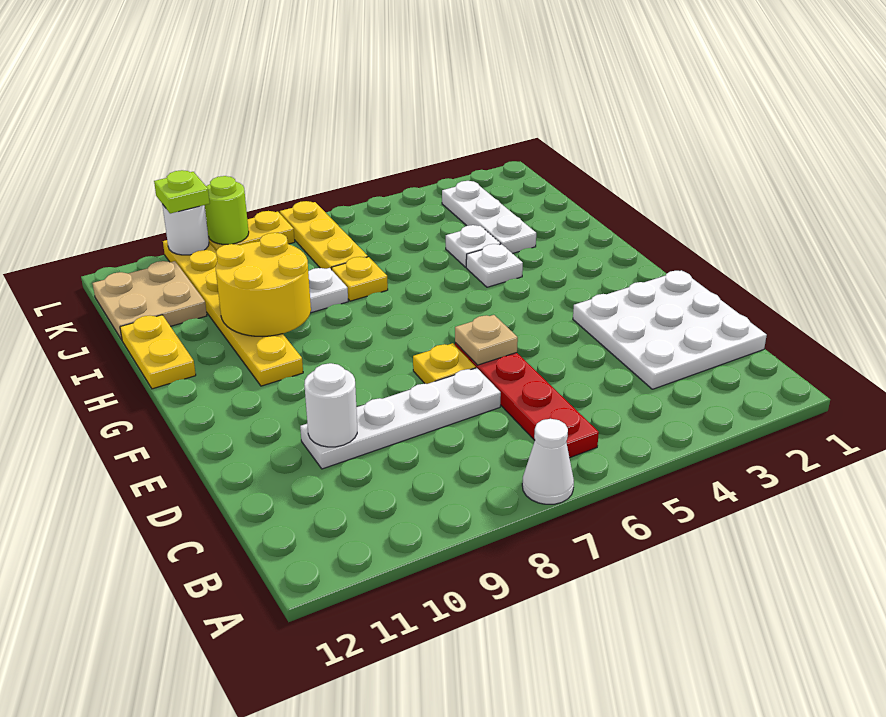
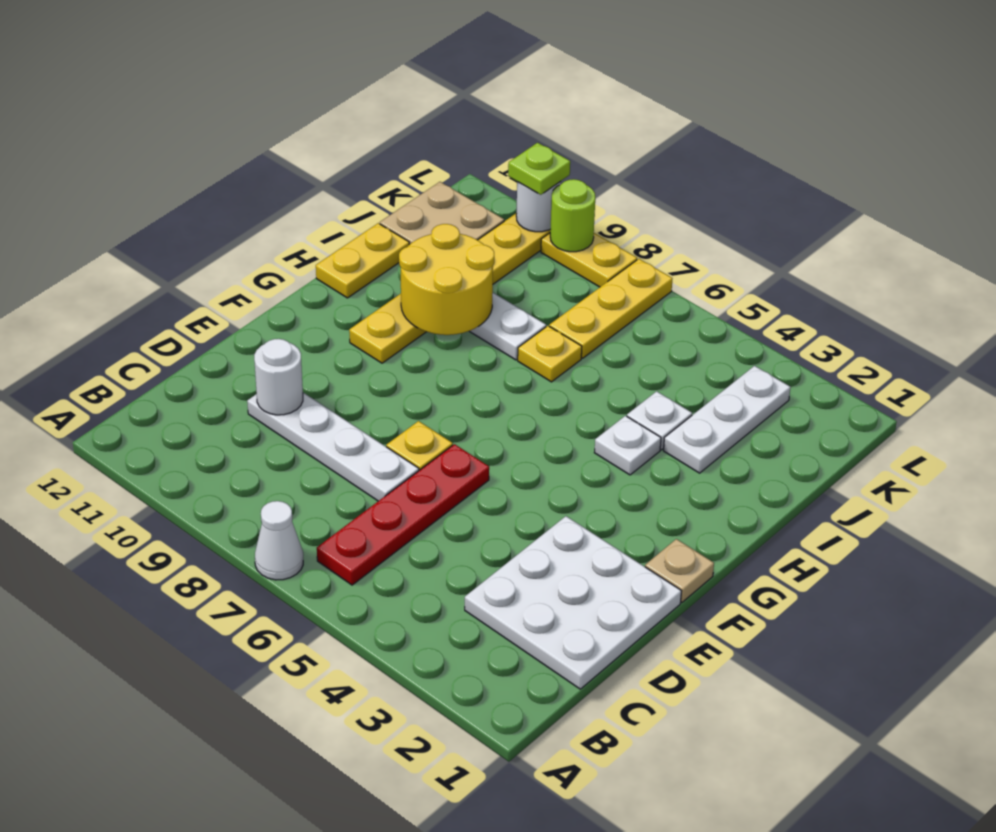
tan 1x1 plate [455,315,518,365] -> tan 1x1 plate moved to [645,539,714,603]

